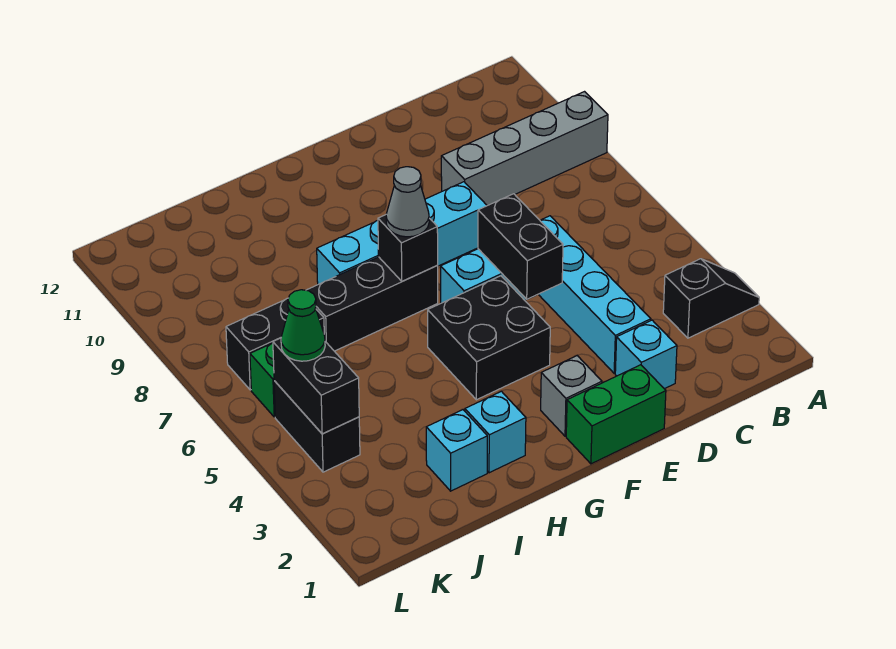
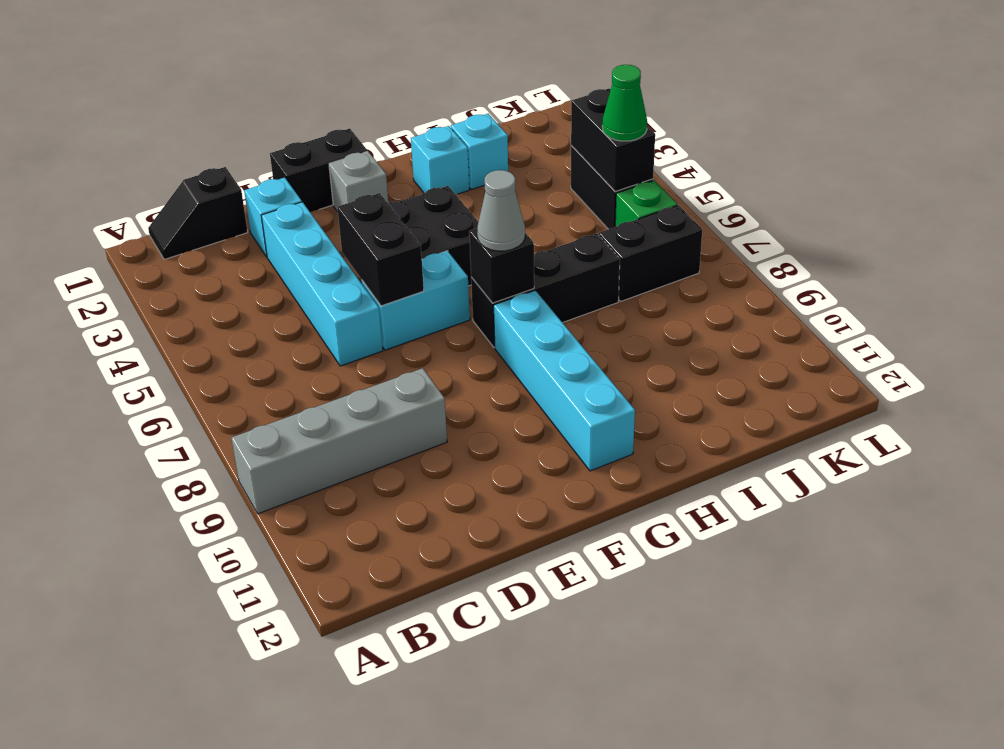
black 1x2 slope [663,259,759,338] -> black 1x2 slope moved to [148,167,248,260]
green 1x2 brick [566,365,666,464] -> black 1x2 brick [270,129,367,212]
cyan 1x4 brick [317,182,487,284] -> cyan 1x4 brick turned to [494,290,635,471]

